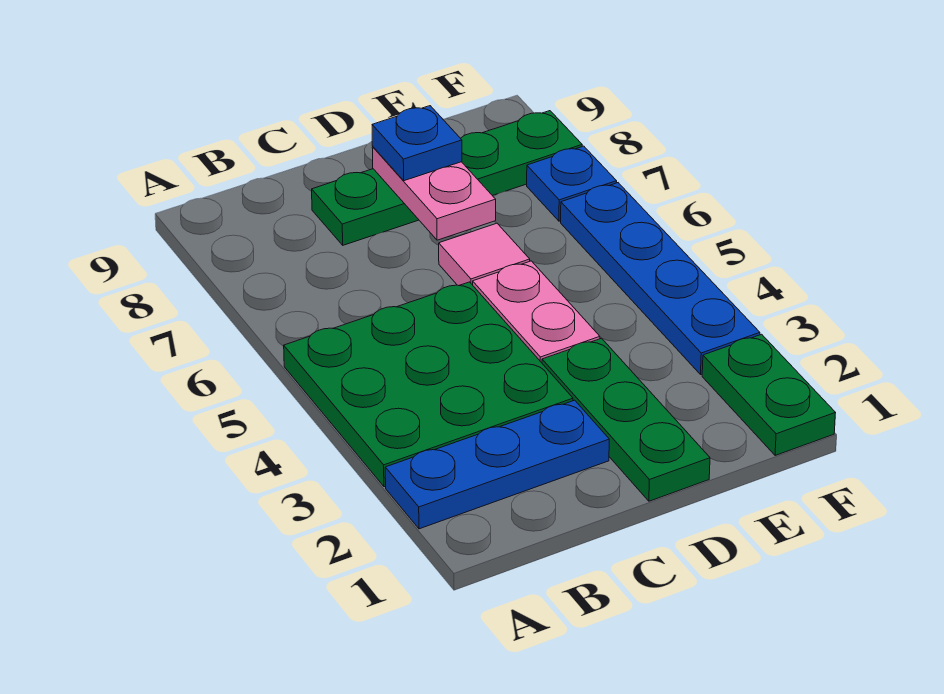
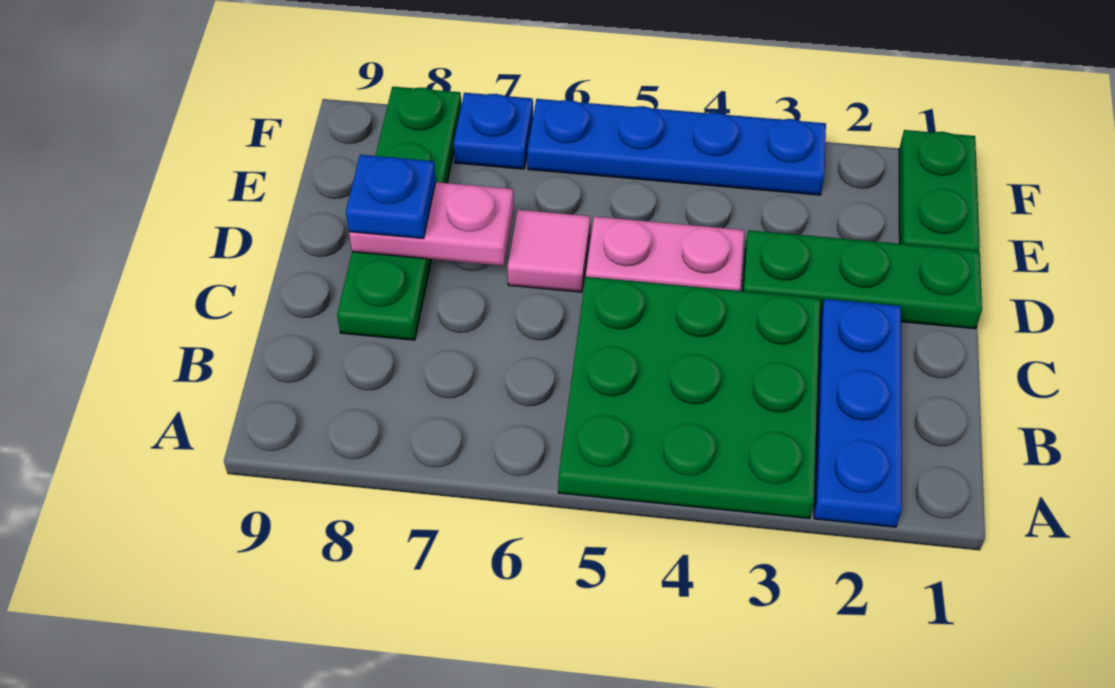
green 1x2 plate [702,334,835,456] -> green 1x2 plate turned to [899,130,980,251]

